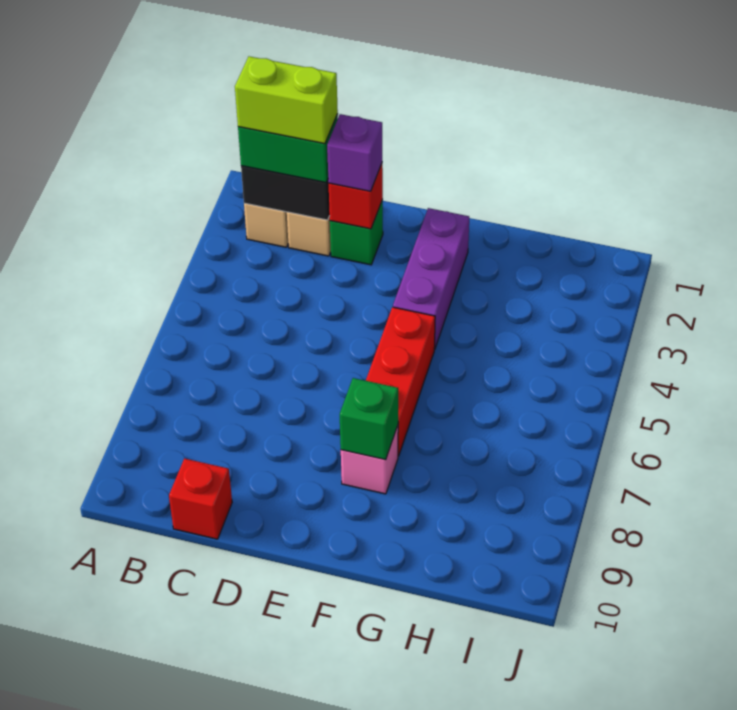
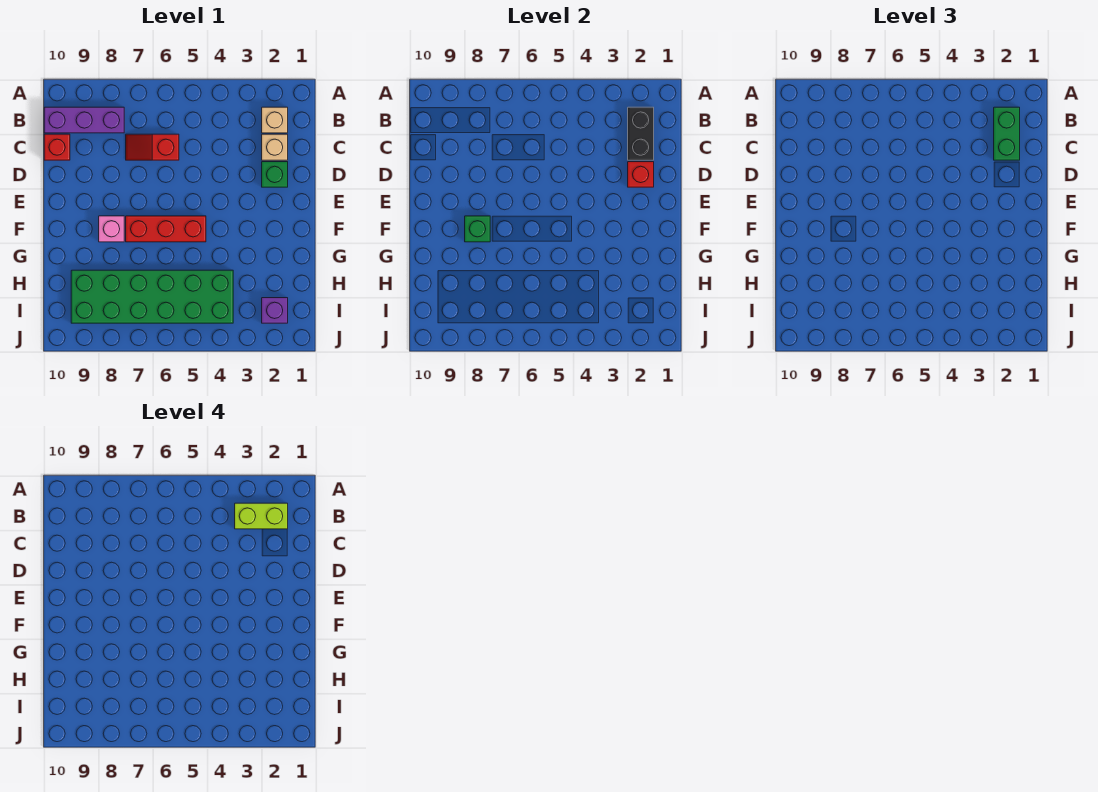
lime 1x2 brick [235,56,338,144] -> lime 1x2 brick turned to [235,503,288,529]
none -> red 1x2 slope [126,134,179,160]
purple 1x1 brick [327,114,382,191] -> purple 1x1 brick moved to [262,298,288,323]
purple 1x3 brick [393,208,469,349] -> purple 1x3 brick moved to [44,107,124,133]
none -> green 2x6 brick [71,270,233,323]

